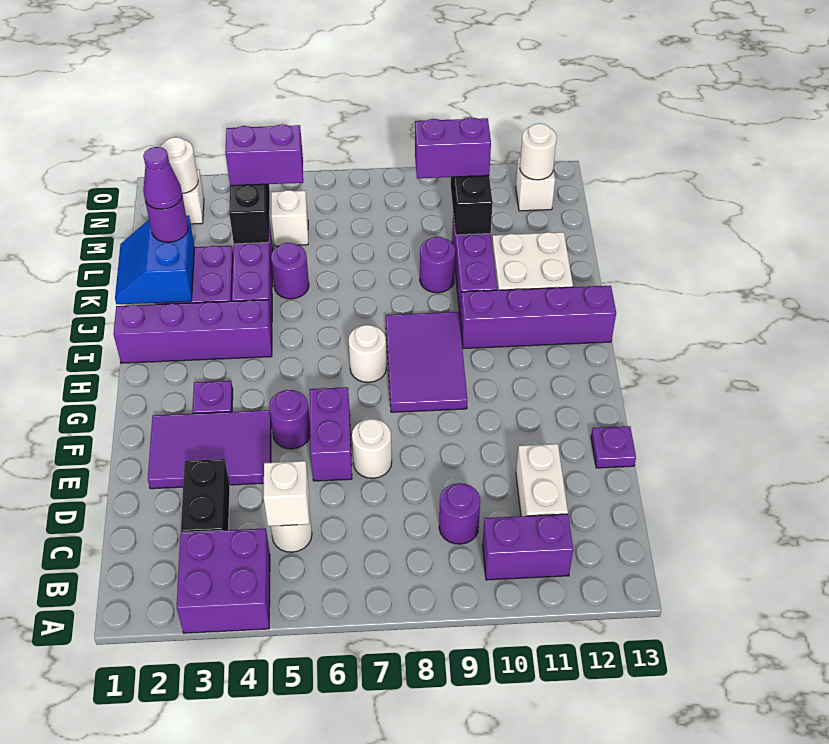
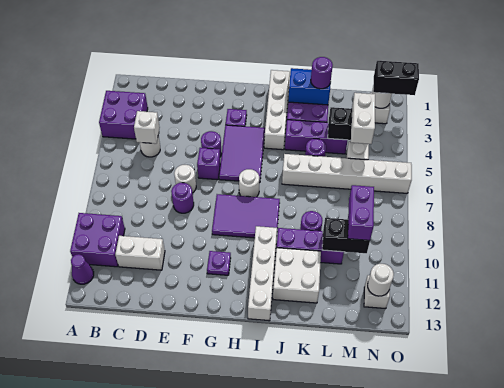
purple 1x2 brick [482,514,573,580] -> purple 2x2 brick [70,213,125,267]
black 1x2 brick [181,459,230,532] -> black 1x2 brick moved to [373,61,419,95]
purple 1x1 round brick [439,483,480,544] -> purple 1x1 round brick moved to [171,183,194,213]
purple 2x3 tile [148,410,271,489] -> purple 2x3 tile moved to [219,125,265,183]
purple 1x2 brick [310,387,352,481] -> purple 1x1 brick [197,148,220,180]
purple 1x1 plate [591,426,636,468] -> purple 1x1 plate moved to [207,251,231,275]
purple 1x4 brick [113,300,272,363] -> white 1x4 brick [264,70,290,150]
purple 1x4 brick [460,286,616,349] -> white 1x4 brick [248,226,277,321]
none -> white 1x6 brick [282,154,412,193]
purple 1x1 cone [143,147,182,209] -> purple 1x1 cone moved to [71,254,94,284]
purple 1x2 brick [225,124,303,186] -> white 1x2 brick [351,93,375,144]

